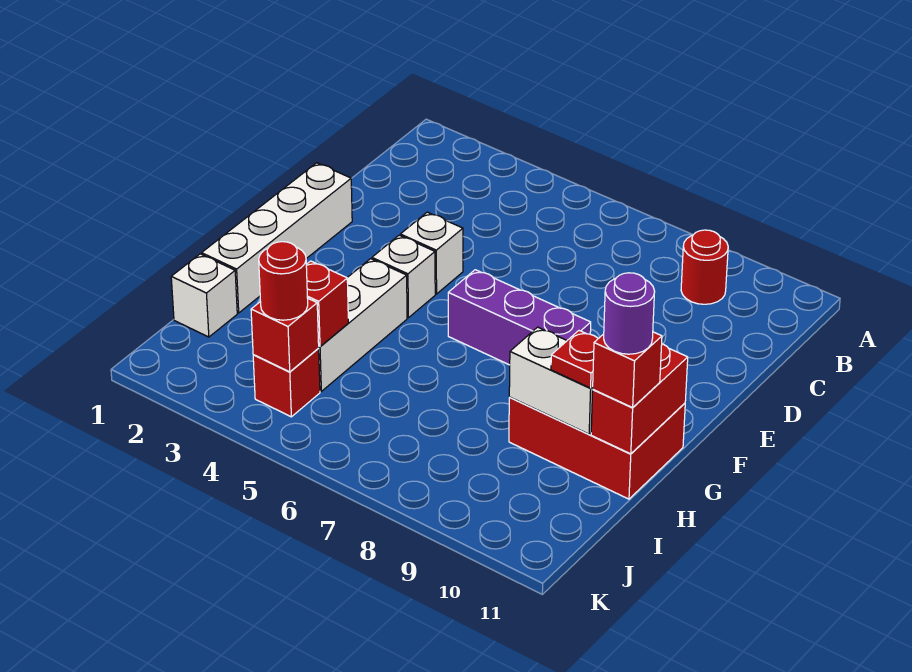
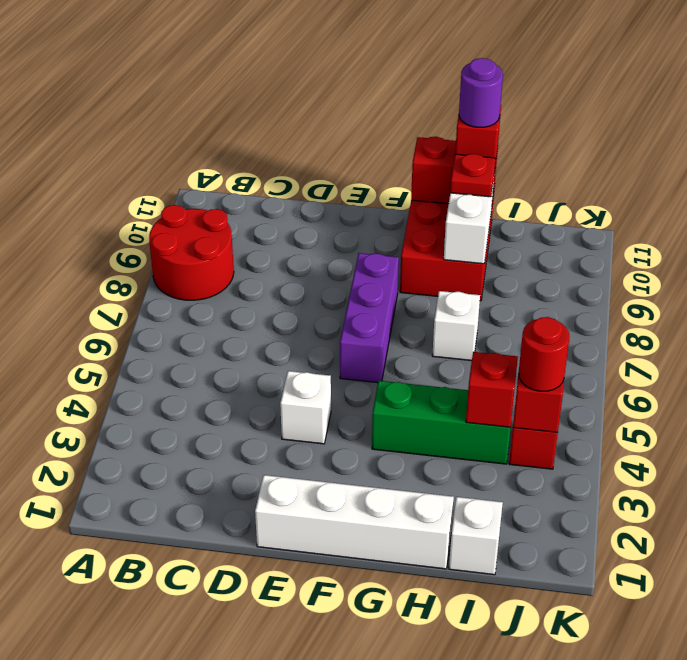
red 1x1 round brick [681,230,728,304] -> red 2x2 round brick [149,205,234,300]
white 1x1 brick [372,235,435,318] -> white 1x1 brick moved to [432,291,480,361]
white 1x3 brick [318,259,407,391] -> green 1x3 brick [372,381,510,464]

